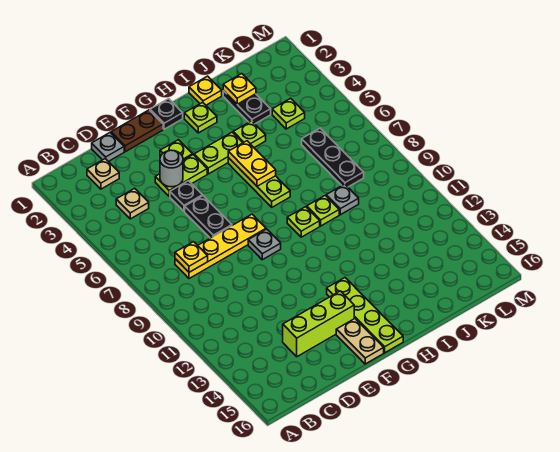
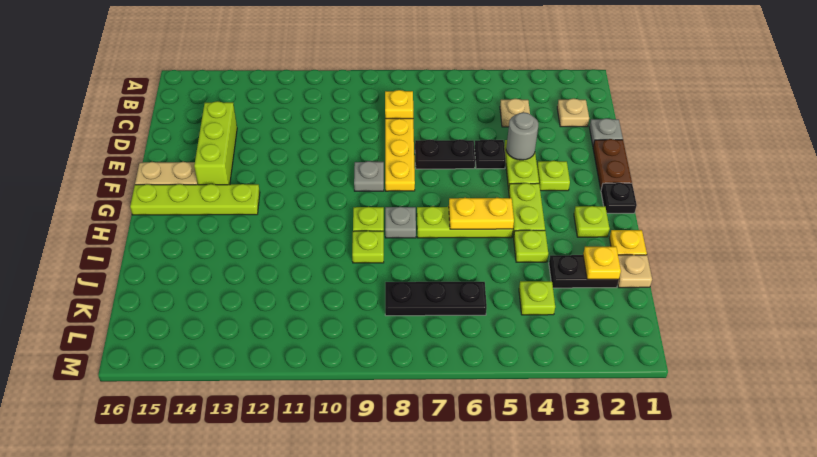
none -> tan 1x1 plate [618,255,652,288]
grey 1x1 plate [326,184,359,215] -> grey 1x1 plate moved to [385,207,416,238]

